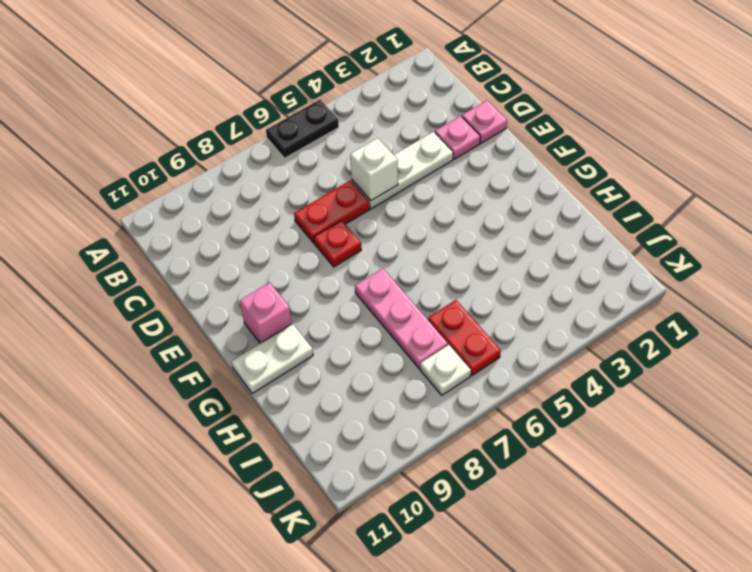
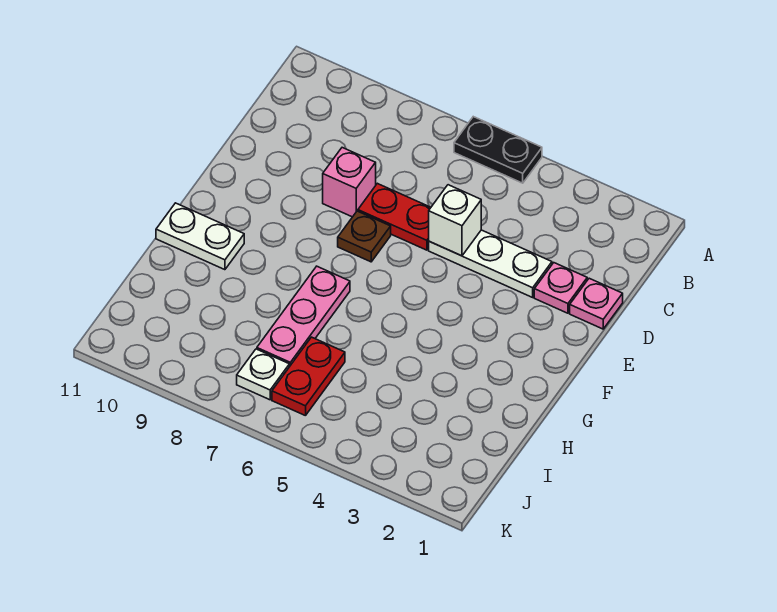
red 1x1 plate [314,220,361,267] -> brown 1x1 plate [338,211,391,262]
pink 1x1 brick [240,283,292,343] -> pink 1x1 brick moved to [323,148,376,217]

